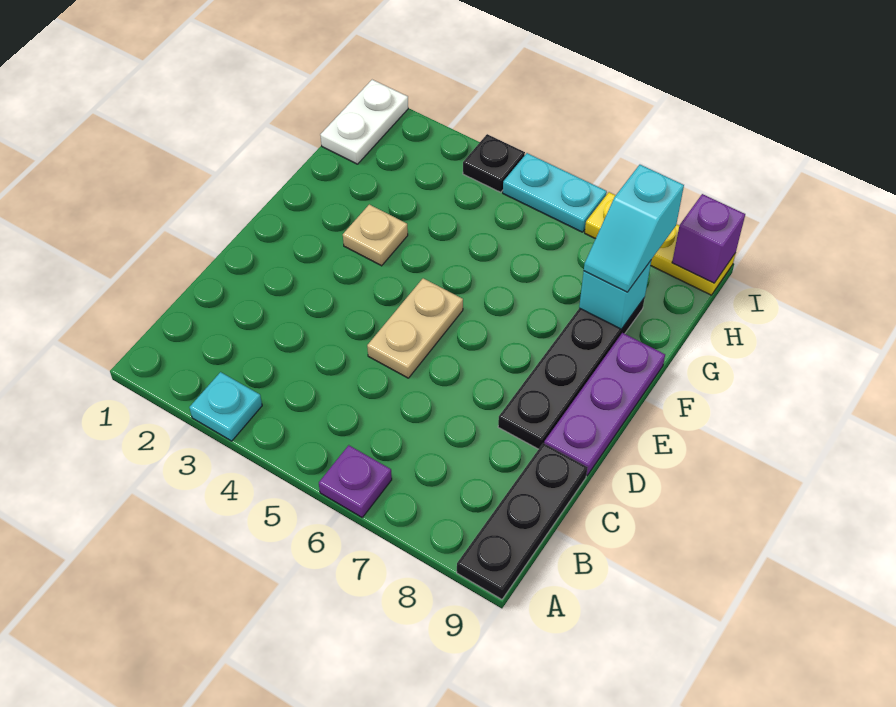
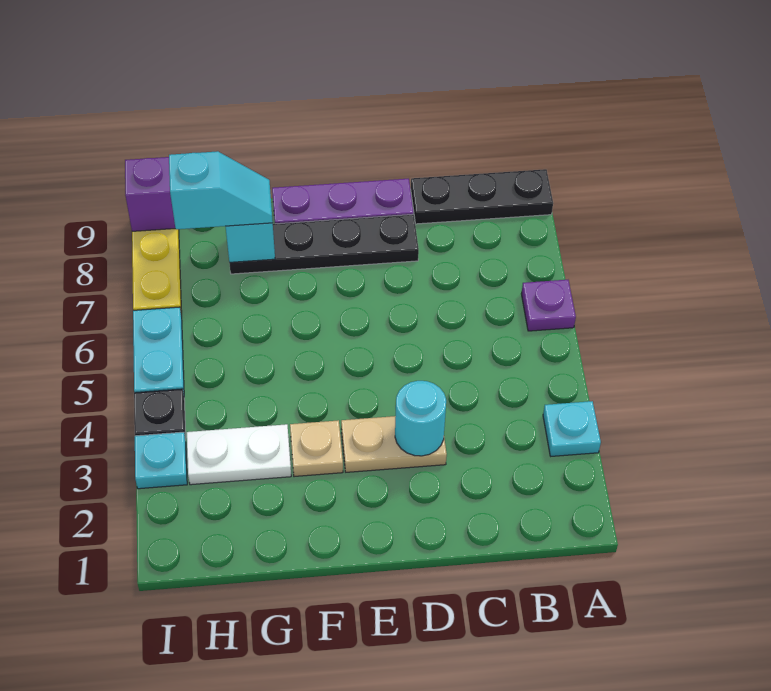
none -> cyan 1x1 round brick [395,381,446,456]
tan 1x2 plate [367,278,463,378] -> tan 1x2 plate moved to [341,416,447,472]
white 1x2 plate [320,80,408,164] -> white 1x2 plate moved to [187,424,291,485]
none -> cyan 1x1 plate [135,432,187,489]

